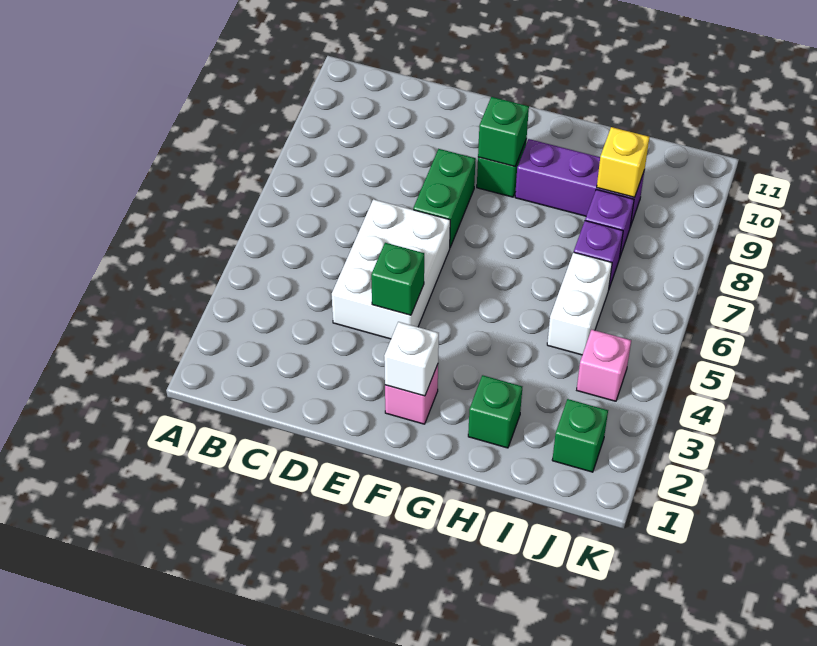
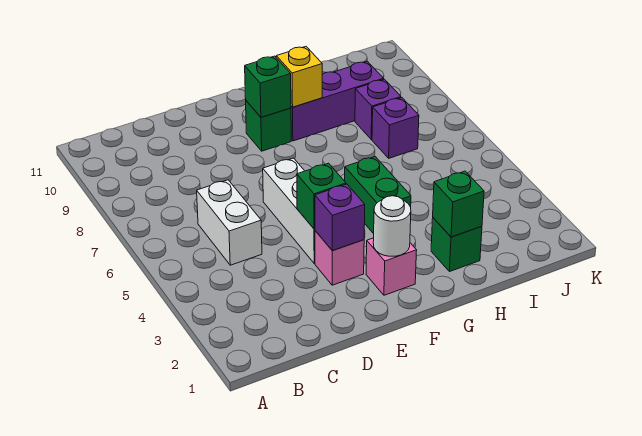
white 2x3 brick [332,199,450,339] -> white 1x3 brick [263,158,315,263]
none -> purple 1x1 brick [315,184,365,251]
green 1x2 brick [413,149,476,247] -> green 1x2 brick moved to [345,157,411,234]
white 1x1 brick [384,322,439,396] -> white 1x1 round brick [373,196,411,256]
white 1x2 brick [547,252,612,355] -> white 1x2 brick moved to [197,180,262,265]
yellow 1x1 brick [597,127,649,197] -> yellow 1x1 brick moved to [276,47,322,107]
green 1x1 brick [552,399,608,472] -> green 1x1 brick moved to [433,171,484,237]
pink 1x1 brick [577,330,631,401] -> pink 1x1 brick moved to [315,231,364,285]

